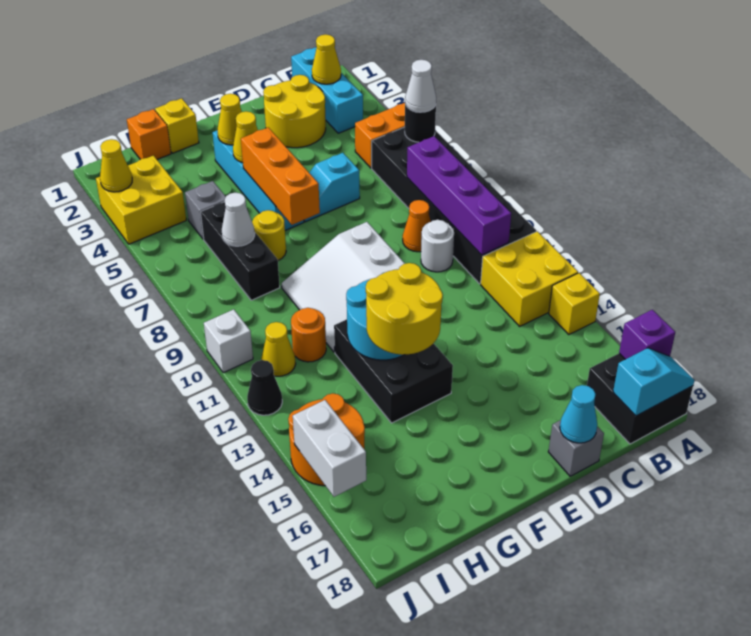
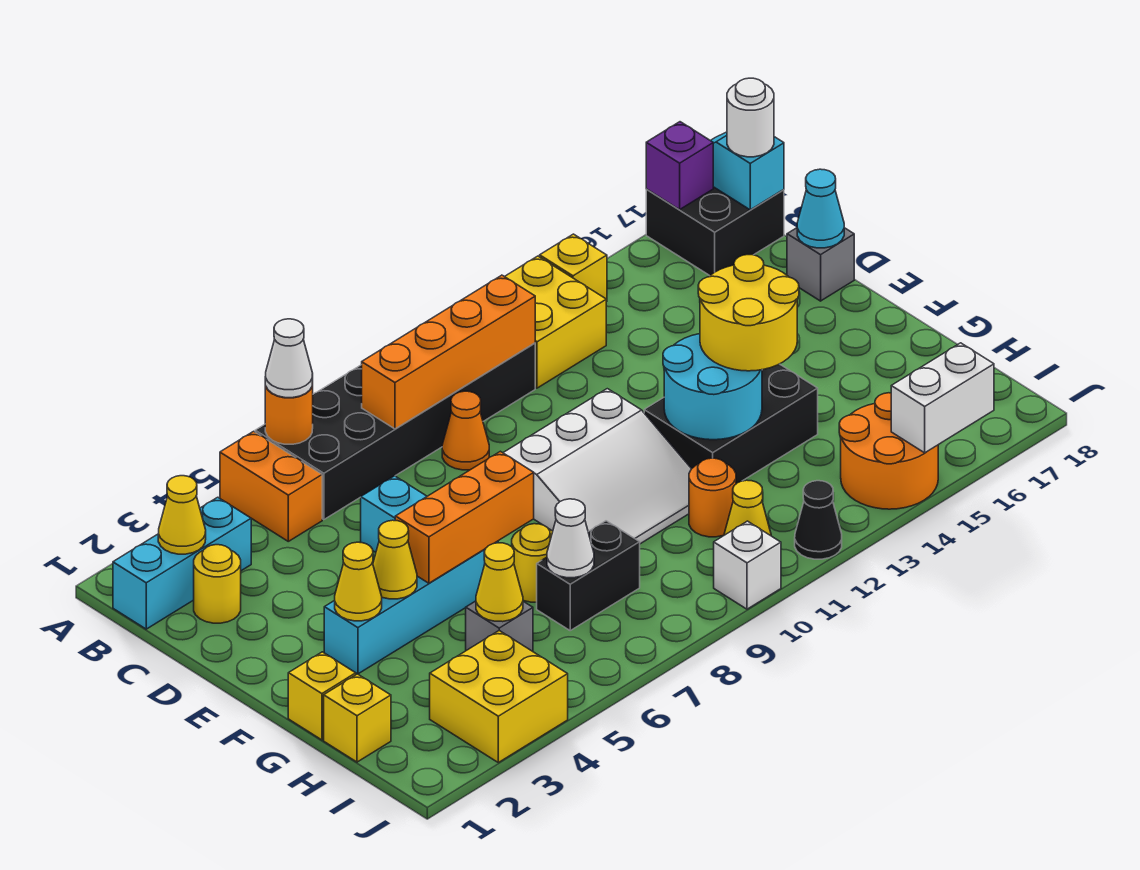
black 1x1 round brick [405,104,436,142] -> orange 1x1 round brick [265,383,313,444]
purple 1x4 brick [407,136,511,255] -> orange 1x4 brick [362,275,535,429]
yellow 2x2 round brick [263,75,326,148] -> yellow 1x1 round brick [194,545,241,623]
white 1x1 round brick [421,220,454,272] -> white 1x1 round brick moved to [727,78,774,157]
orange 1x1 brick [127,109,171,159] -> yellow 1x1 brick [324,674,391,762]
black 1x3 brick [201,202,280,300] -> black 1x2 brick [537,521,640,630]
yellow 1x1 cone [100,139,132,192] -> yellow 1x1 cone moved to [476,543,523,622]

